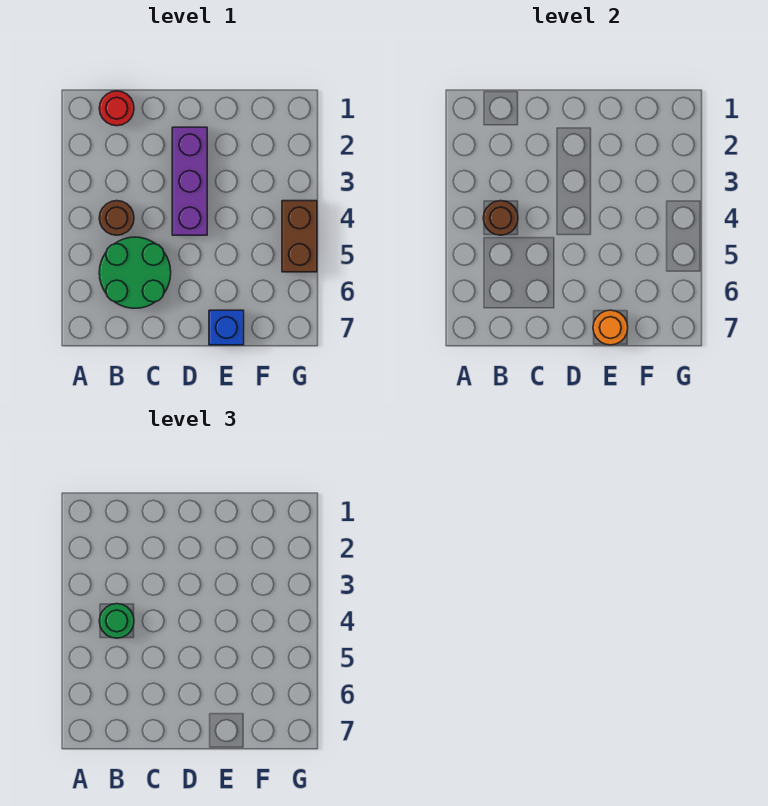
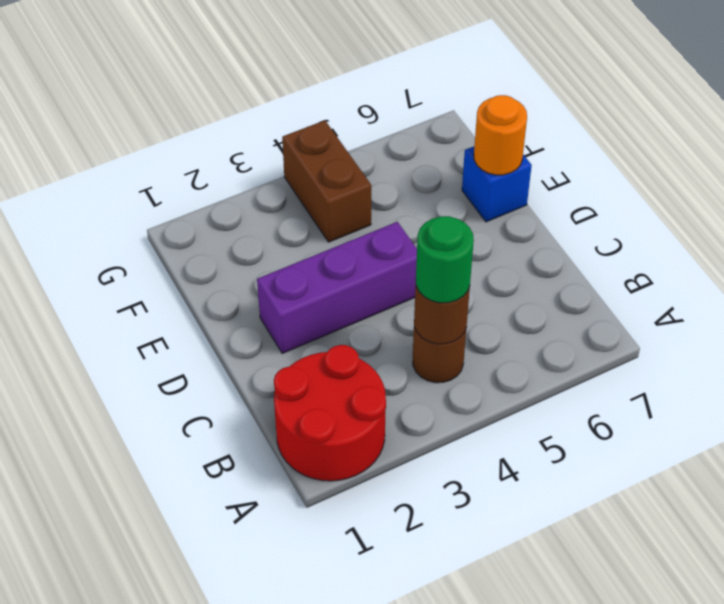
red 1x1 round brick [99,91,134,126] -> red 2x2 round brick [274,345,386,481]
green 2x2 round brick [99,237,171,308] -> none
brown 1x2 brick [282,201,317,272] -> brown 1x2 brick turned to [282,120,371,242]

